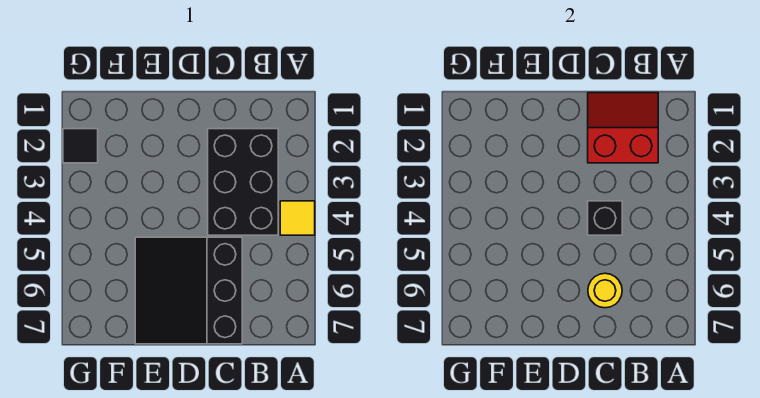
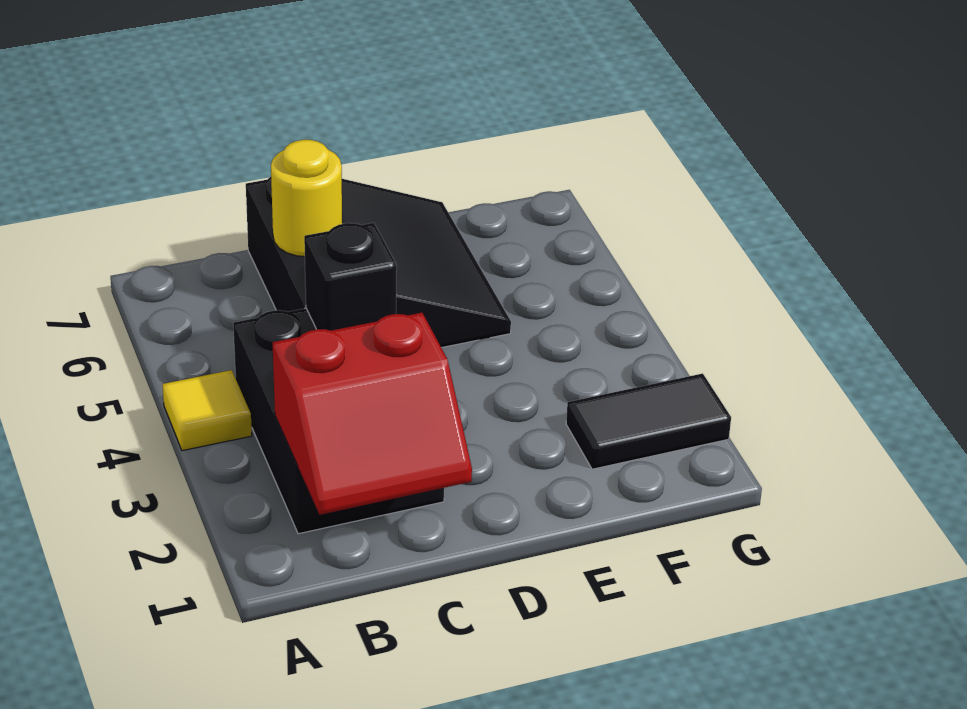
black 1x1 tile [63,129,98,163] -> black 1x2 tile [566,374,731,469]

